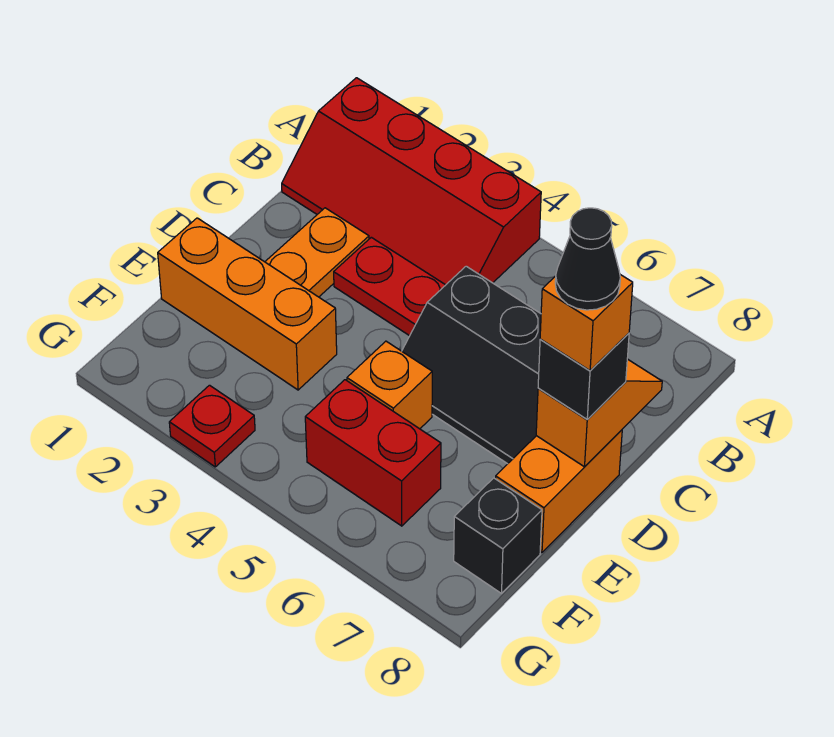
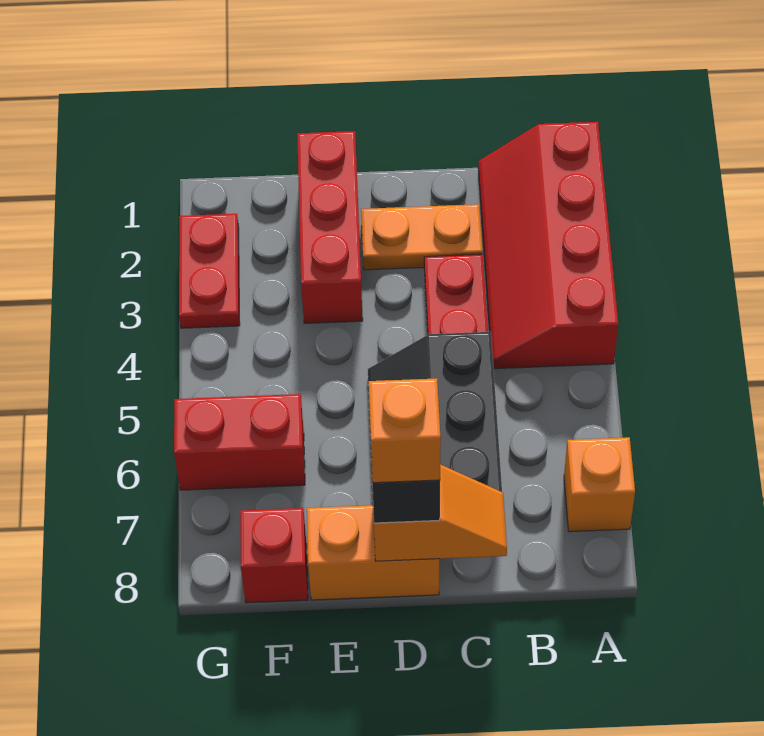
black 1x1 cone [555,208,620,310] -> none
orange 1x3 brick [158,218,337,390] -> red 1x3 brick [297,131,363,323]
orange 1x1 brick [347,341,432,429] -> orange 1x1 brick moved to [564,437,635,532]
red 1x2 brick [305,380,441,526] -> red 1x2 brick turned to [174,394,305,490]
black 1x1 brick [454,478,542,593] -> red 1x1 brick [240,508,308,603]
red 1x1 plate [169,385,255,467] -> red 1x2 plate [179,214,240,328]

